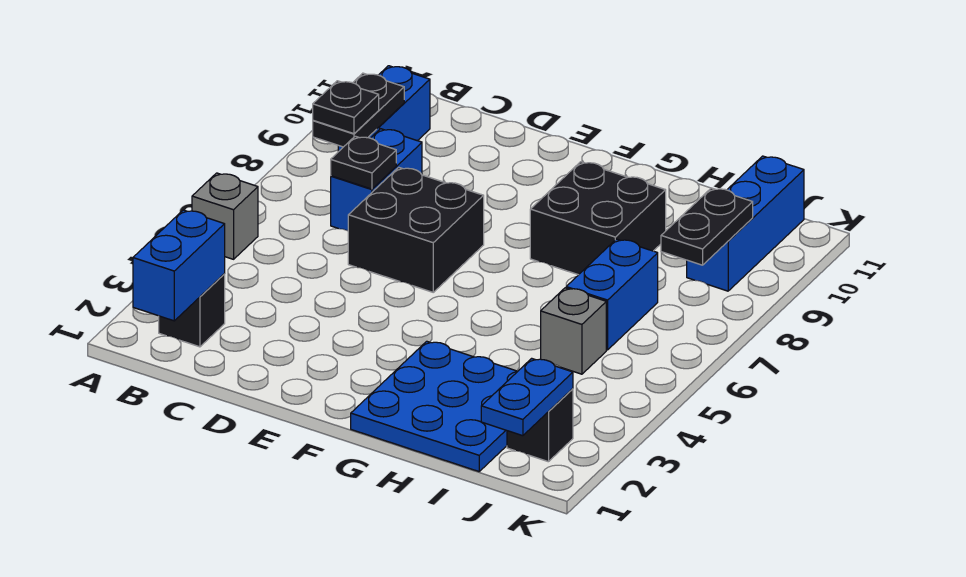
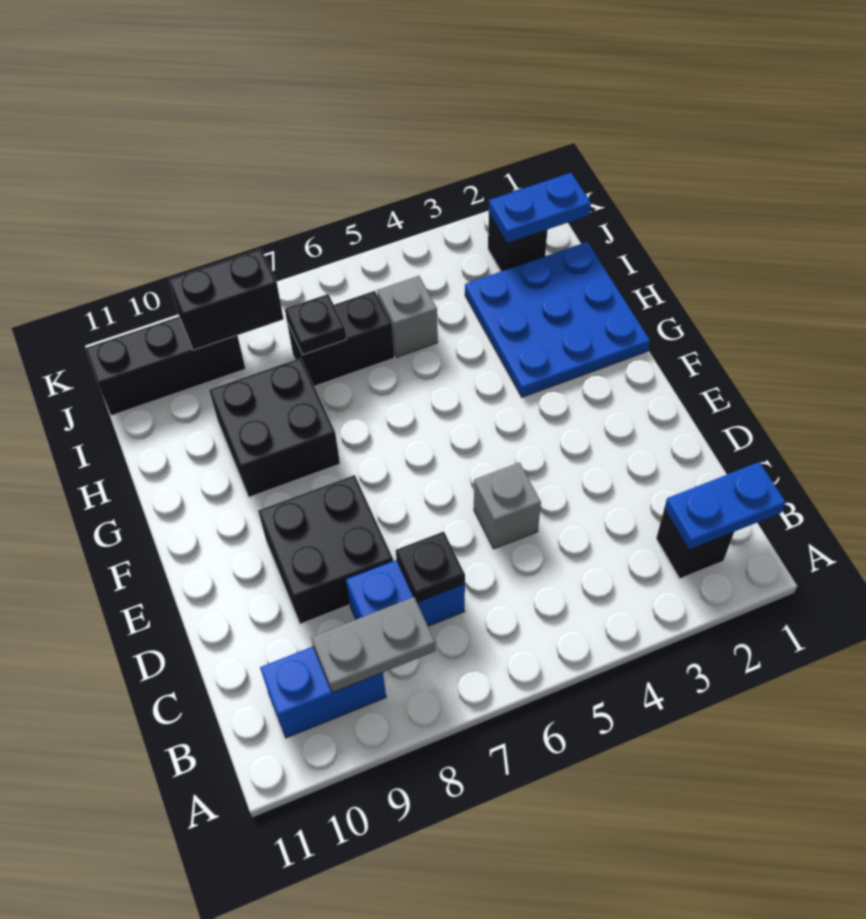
grey 1x1 brick [192,173,258,259] -> grey 1x1 brick moved to [474,462,541,549]
blue 1x2 brick [133,210,225,321] -> blue 1x2 plate [664,462,786,550]
black 1x2 plate [313,73,404,147] -> grey 1x2 plate [311,597,436,693]
black 1x1 plate [313,81,379,134] -> black 1x1 plate moved to [285,294,346,355]
black 2x2 brick [348,167,484,292] -> black 2x2 brick moved to [258,475,393,624]
blue 1x2 brick [566,239,658,350] -> black 1x2 brick [287,291,394,386]
black 1x2 plate [661,188,753,265] -> black 1x2 brick [169,249,284,350]
blue 1x3 brick [687,156,804,291] -> black 1x3 brick [85,317,246,416]

